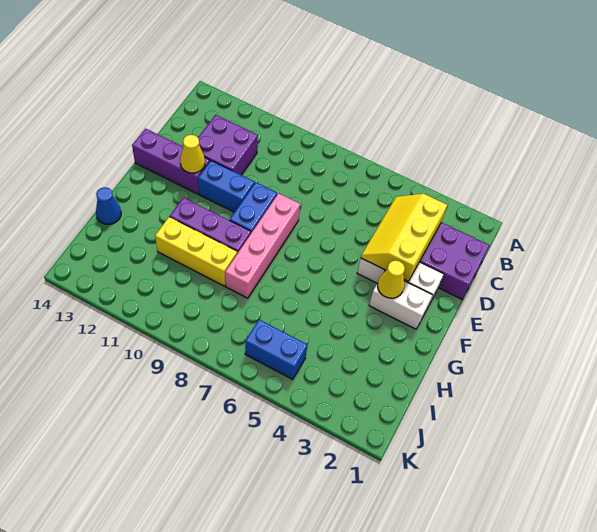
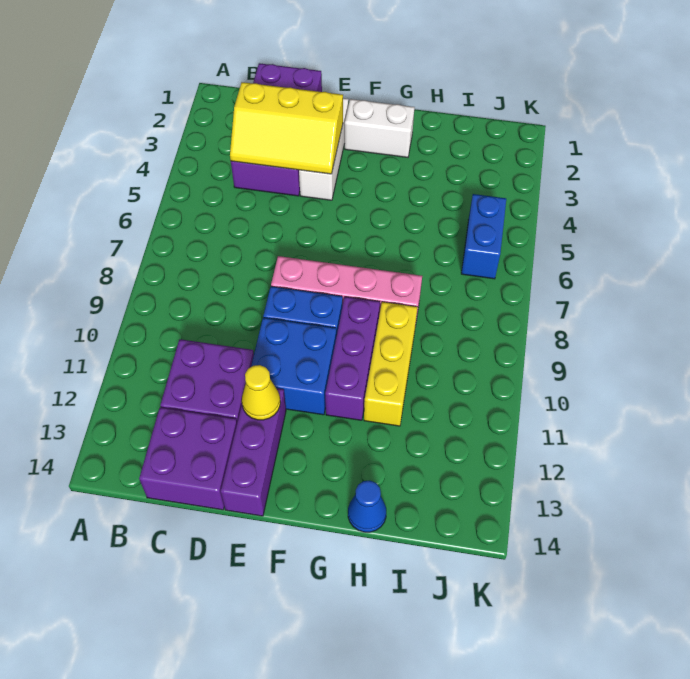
none -> purple 2x2 brick [139,407,237,510]
blue 1x2 brick [198,161,255,212] -> blue 2x2 brick [251,318,337,415]
white 1x2 brick [369,271,433,329] -> white 1x2 brick turned to [345,99,415,157]
yellow 1x1 cone [378,260,405,298] -> none

